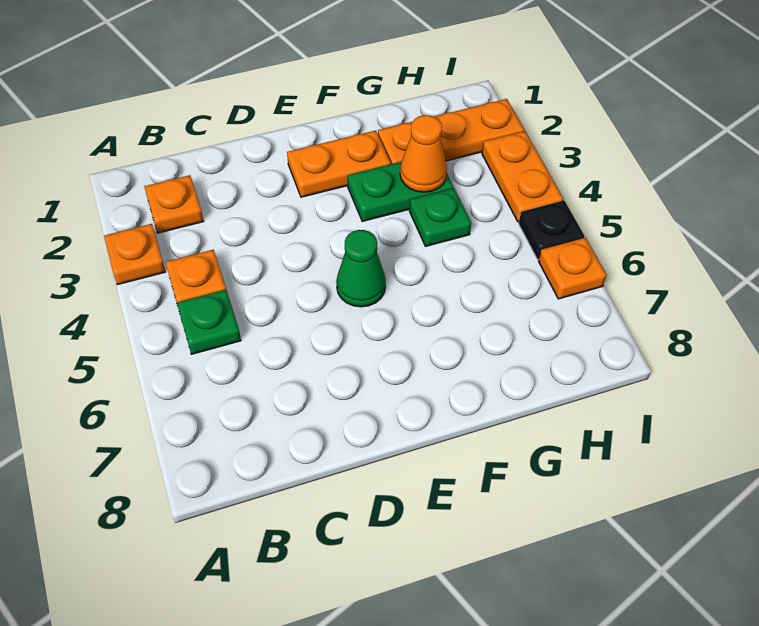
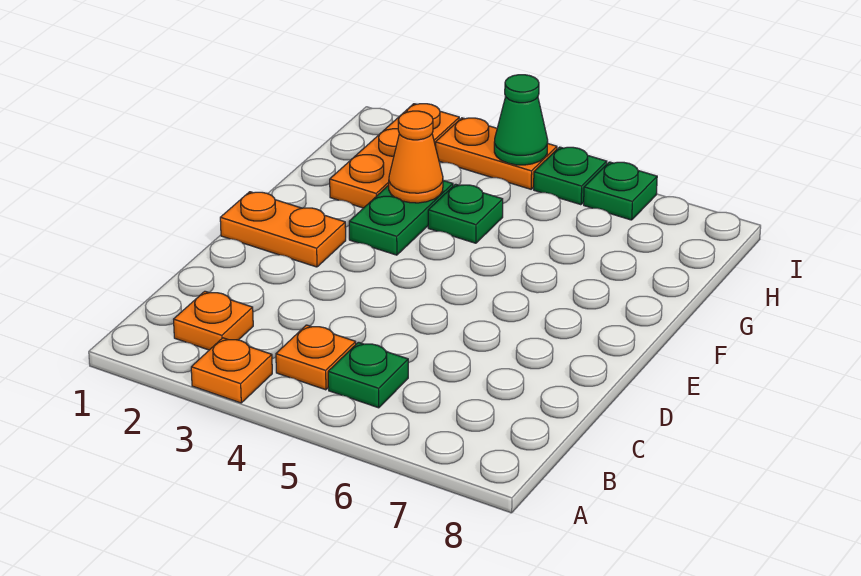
orange 1x2 plate [287,131,391,197] -> orange 1x2 plate turned to [220,192,346,267]
green 1x1 cone [336,230,386,307] -> green 1x1 cone moved to [494,75,548,165]
black 1x1 plate [519,201,584,259] -> green 1x1 plate [534,147,607,205]
orange 1x1 plate [538,238,606,299] -> green 1x1 plate [584,162,657,220]

